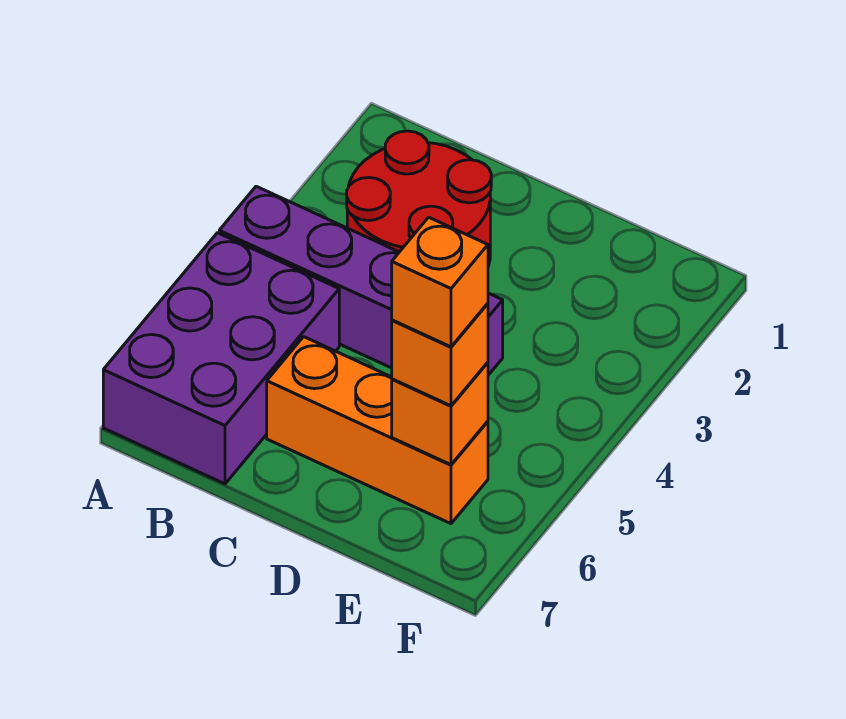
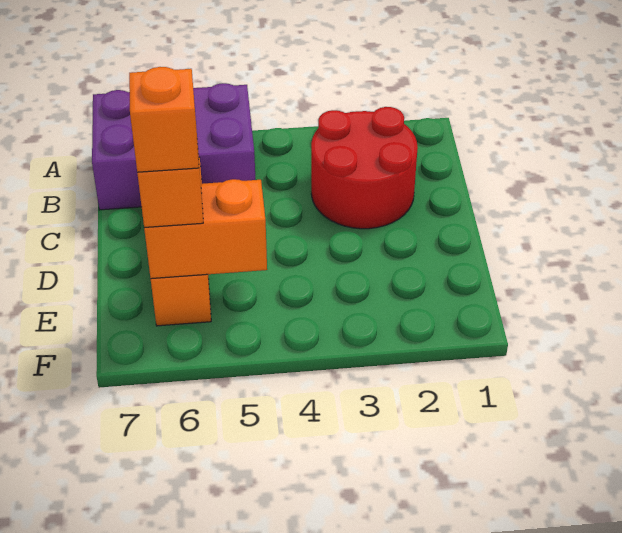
purple 1x4 brick [219,186,503,375] -> none
orange 1x1 brick [392,362,488,465] -> orange 1x2 brick [144,179,267,279]

